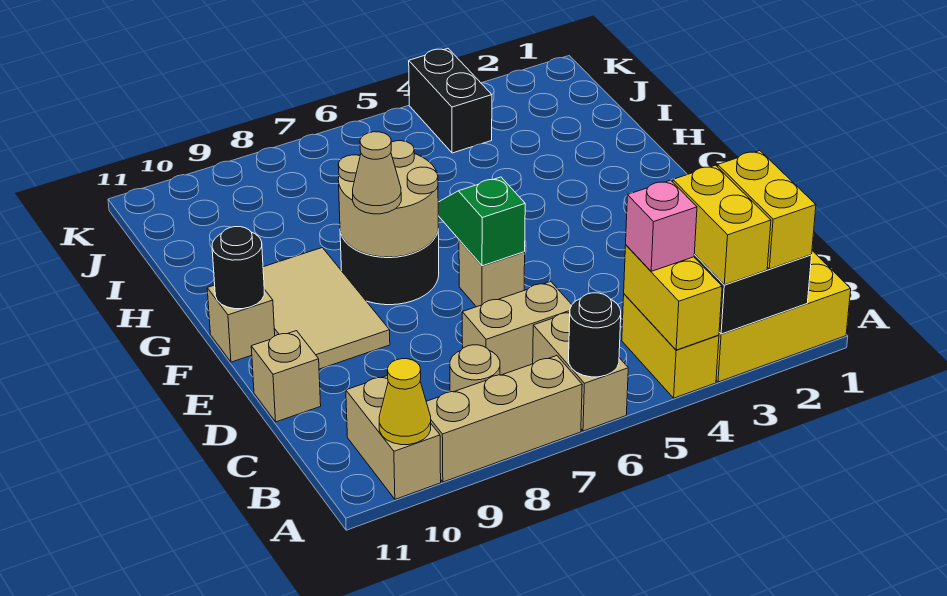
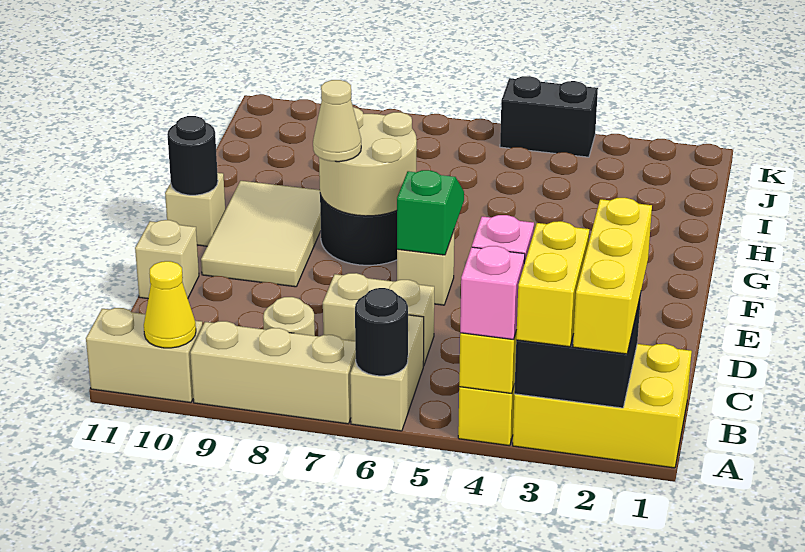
yellow 1x2 brick [718,151,816,269] -> yellow 1x3 brick [573,198,652,354]
none -> pink 1x1 brick [460,246,525,340]
tan 1x2 brick [346,376,441,499] -> tan 1x2 brick turned to [86,308,203,403]
black 1x2 brick [409,49,492,153] -> black 1x2 brick turned to [500,76,598,157]

